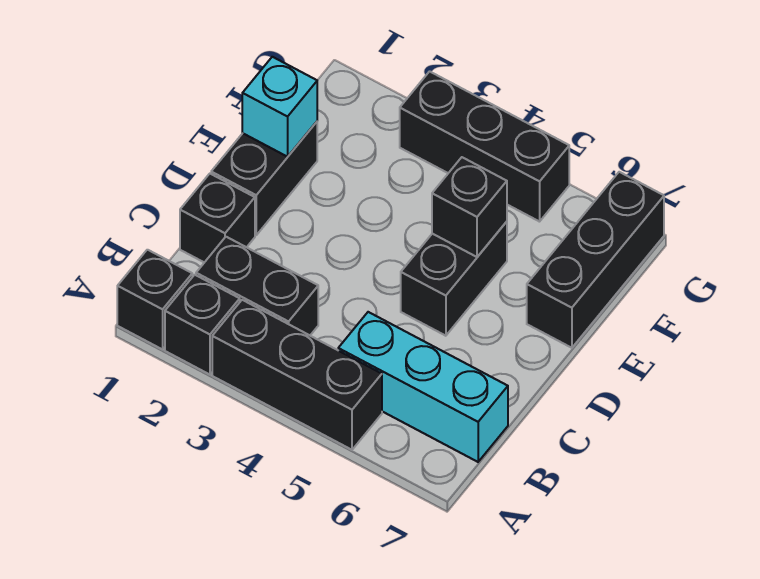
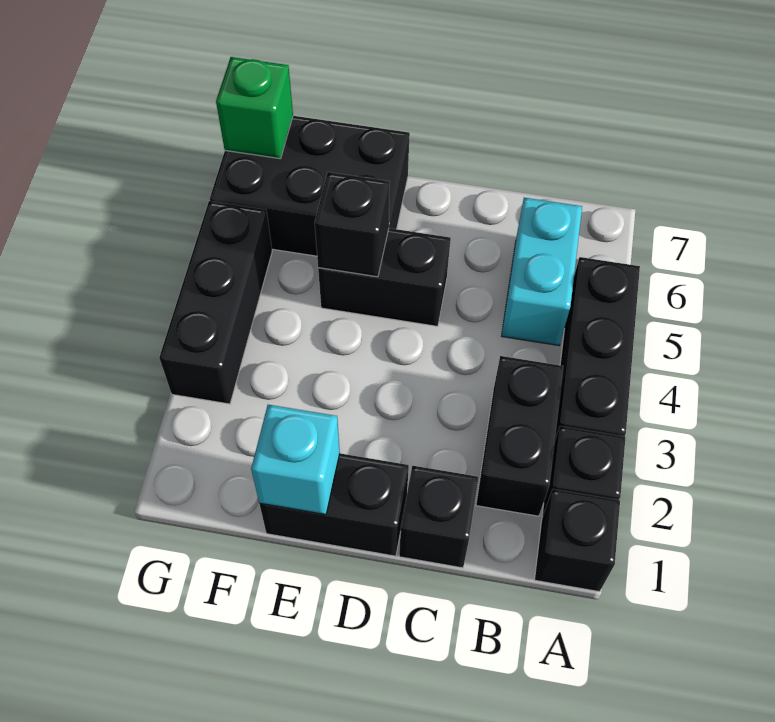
cyan 1x3 brick [338,312,508,462] -> cyan 1x2 brick [502,198,582,346]
black 1x3 brick [527,172,664,348] -> black 2x3 brick [210,116,410,256]
none -> green 1x1 brick [216,57,293,159]

